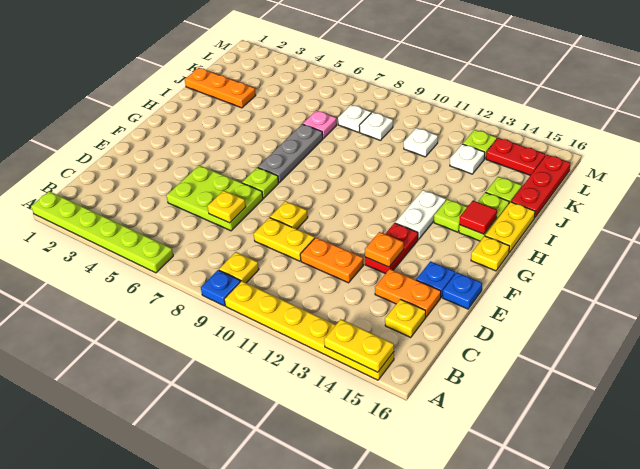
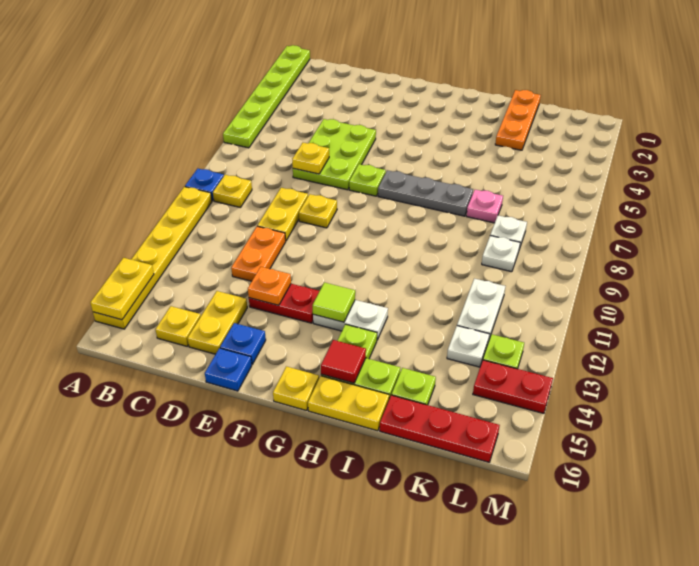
orange 1x2 plate [375,269,441,317] -> yellow 1x2 plate [187,291,247,354]
none -> lime 1x1 tile [313,283,355,322]
white 1x1 plate [404,128,438,157] -> white 1x2 plate [457,279,505,339]
red 1x2 plate [486,138,545,176] -> red 1x2 plate turned to [473,360,553,414]

